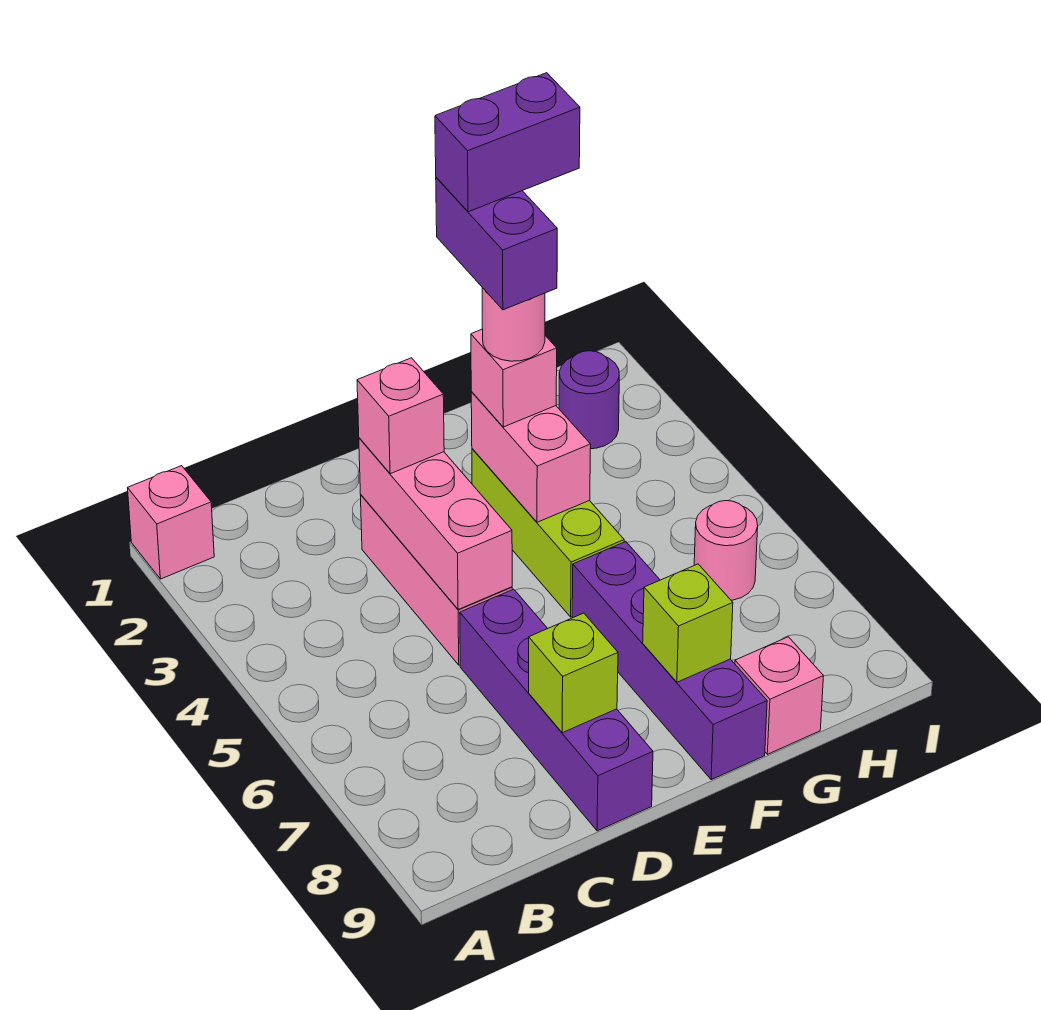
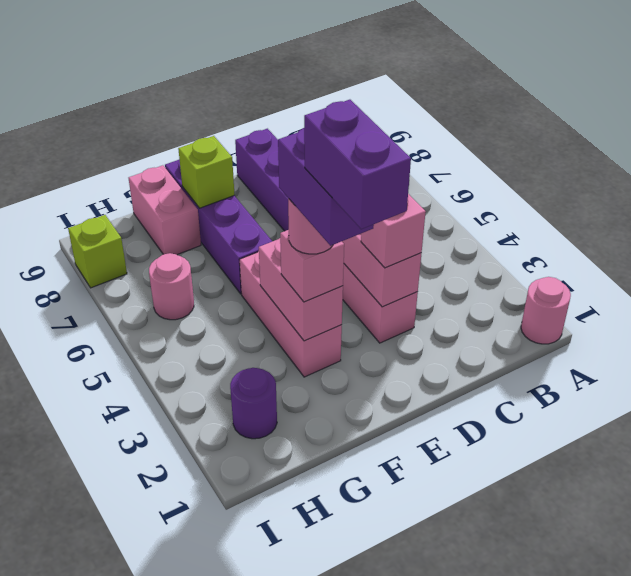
pink 1x1 brick [128,466,214,579] -> pink 1x1 round brick [521,277,571,344]
lime 1x1 brick [529,613,618,733] -> lime 1x1 brick moved to [68,215,127,288]
purple 1x2 brick [435,73,580,212] -> purple 1x2 brick turned to [304,100,411,229]
lime 1x3 brick [472,449,624,617] -> pink 1x3 brick [240,252,342,377]
pink 1x1 brick [735,637,823,754] -> pink 1x2 brick [129,165,201,255]

